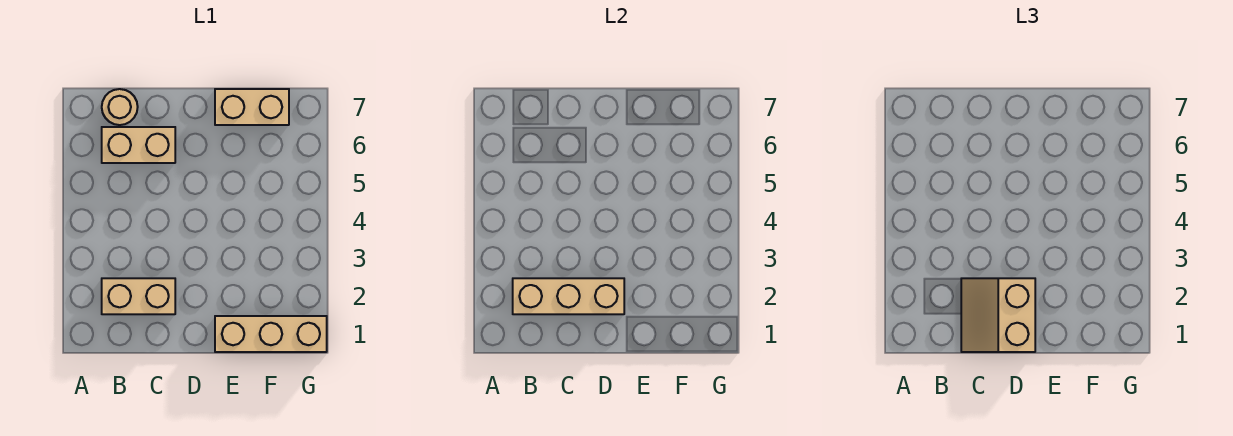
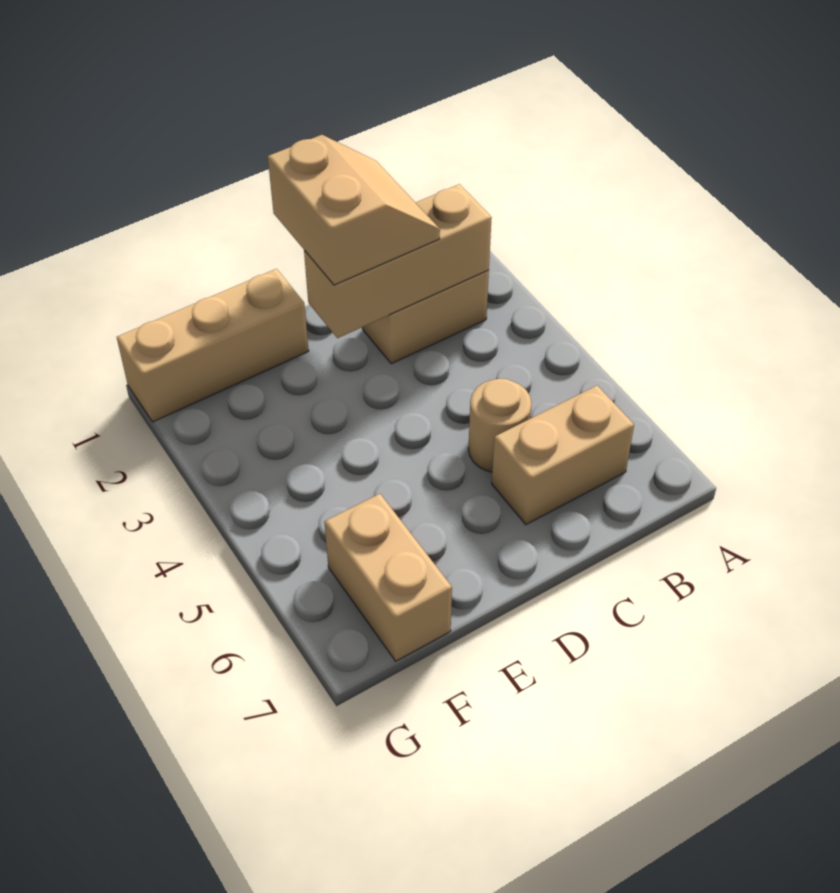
tan 1x1 round brick [102,89,138,125] -> tan 1x1 round brick moved to [468,379,531,472]
tan 1x2 brick [215,89,289,125] -> tan 1x2 brick turned to [324,494,452,661]

